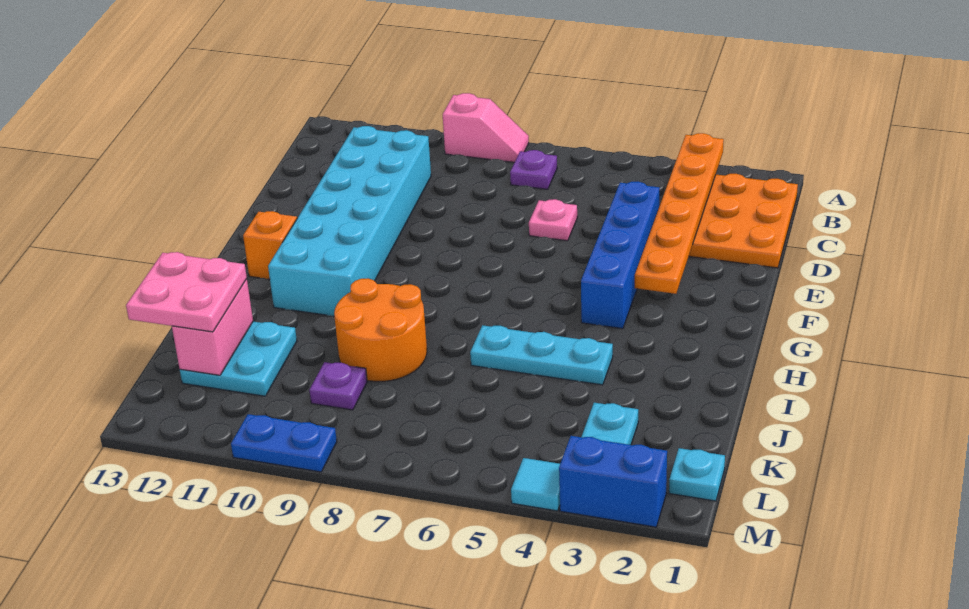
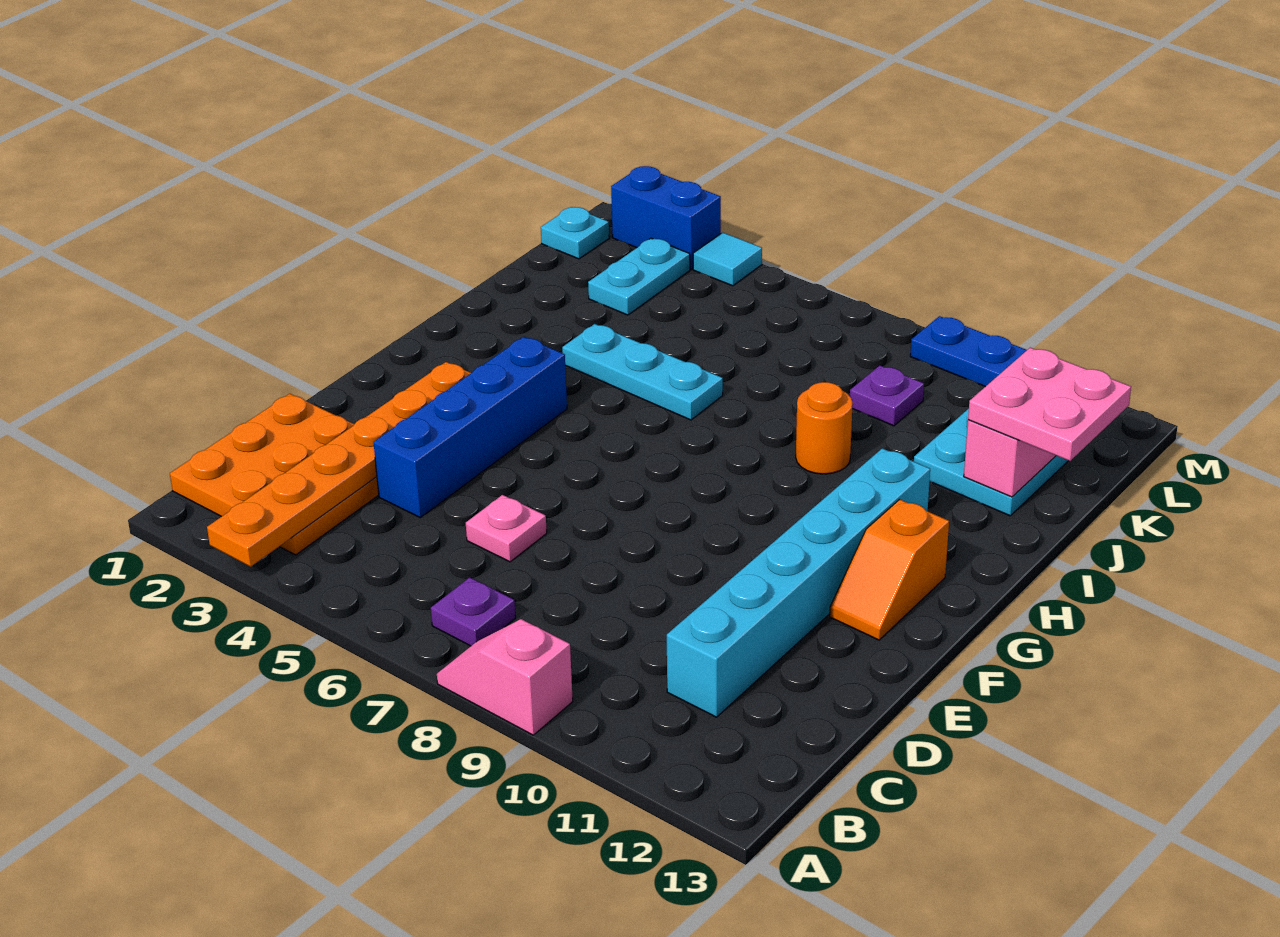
cyan 2x6 brick [268,126,431,316] -> cyan 1x6 brick [667,448,930,717]
orange 2x2 round brick [334,279,427,382] -> orange 1x1 round brick [796,382,853,474]

